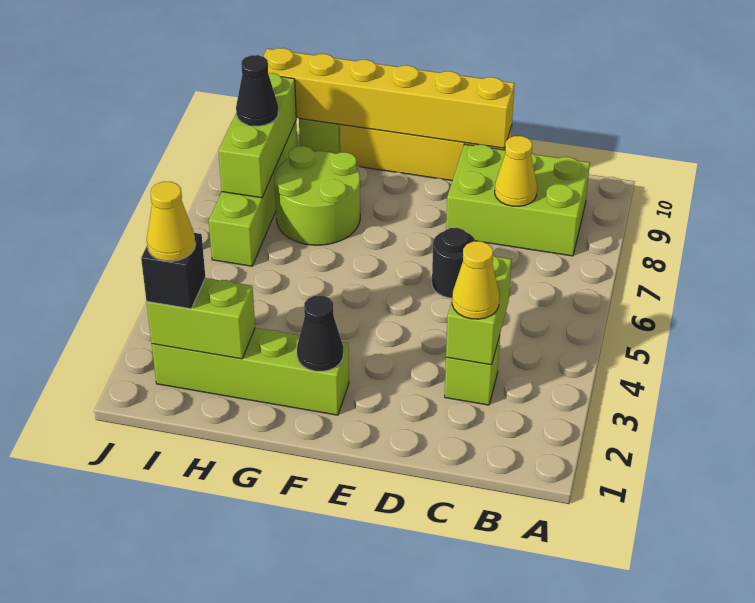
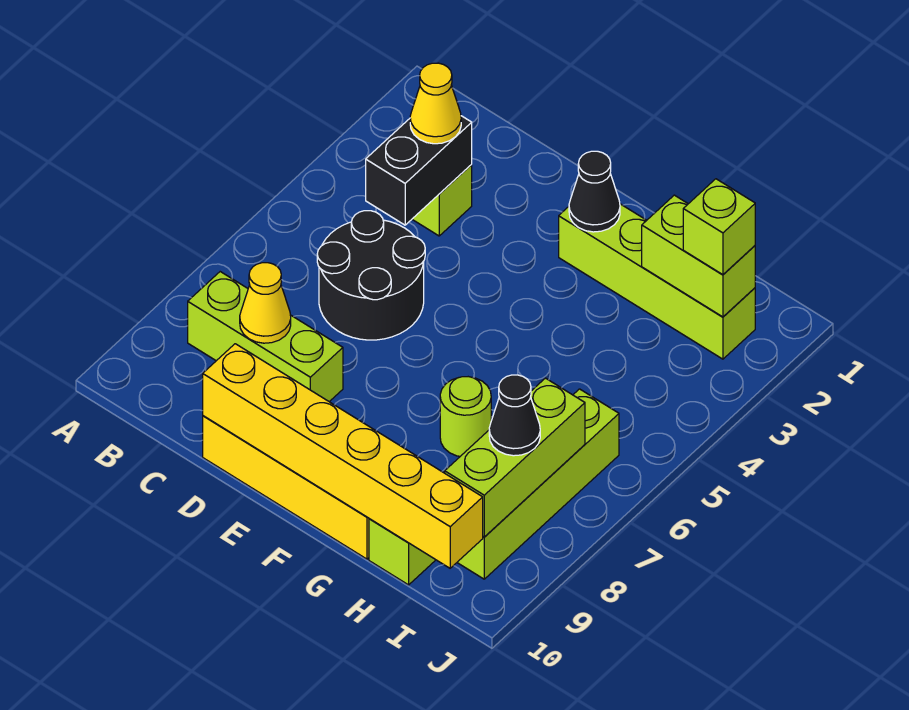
lime 2x3 brick [446,144,590,256] -> lime 1x3 brick [188,272,343,402]
lime 1x2 brick [446,255,512,365] -> black 1x2 brick [366,116,472,225]
black 1x1 round brick [432,228,475,298] -> black 2x2 round brick [317,211,425,340]
lime 2x2 round brick [274,146,360,245] -> lime 1x1 round brick [440,377,491,456]
black 1x1 brick [141,233,205,309] -> lime 1x1 brick [683,179,755,275]
yellow 1x1 cone [147,182,195,261] -> none

